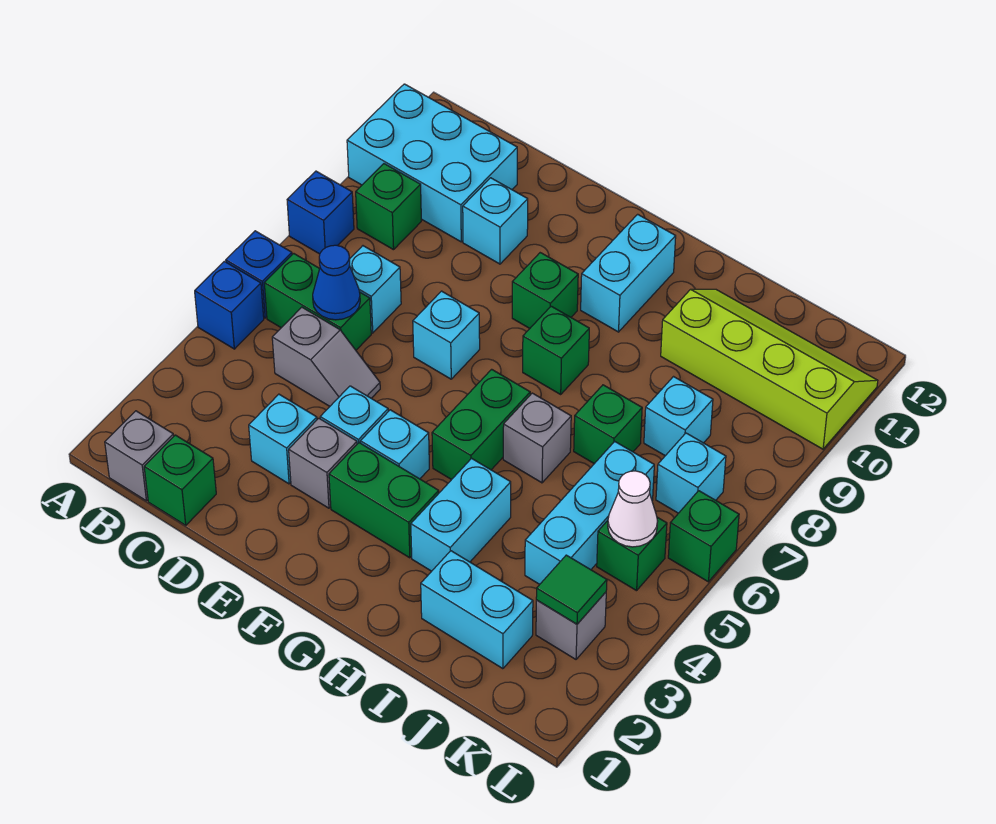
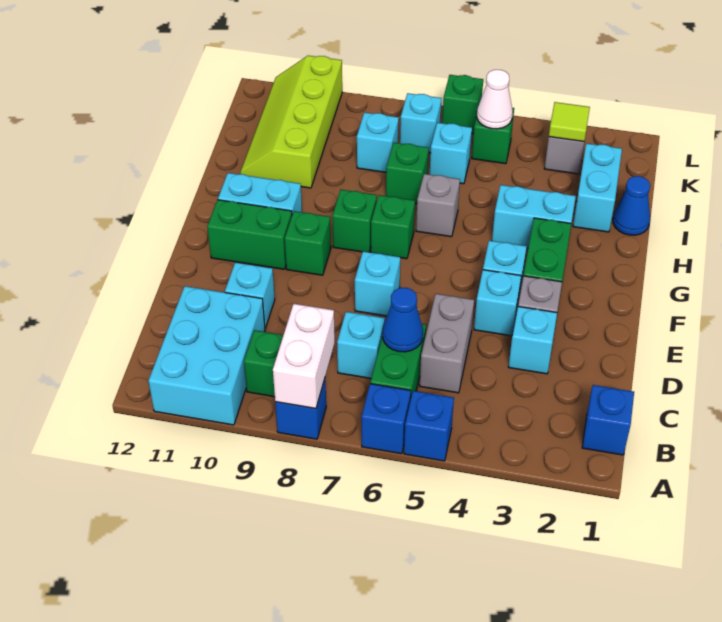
none -> white 1x2 brick [273,304,335,409]
grey 1x1 brick [105,411,174,501] -> blue 1x1 brick [582,385,634,455]
green 1x1 brick [144,435,216,525] -> green 1x1 brick moved to [371,195,415,259]
grey 1x2 slope [272,307,380,406] -> grey 1x2 brick [420,294,474,393]
green 1x2 brick [432,369,530,480] -> green 1x2 brick moved to [207,200,292,269]
none -> blue 1x1 cone [613,176,650,235]
cyan 1x3 brick [525,442,654,584] -> cyan 1x1 brick [430,123,472,184]
green 1x1 tile [536,555,607,624] -> lime 1x1 tile [549,102,590,142]

